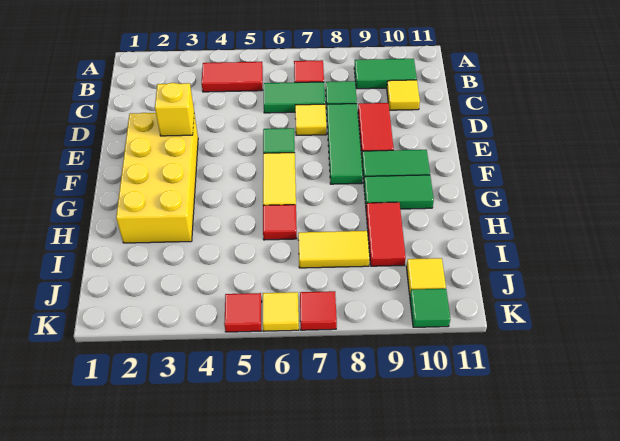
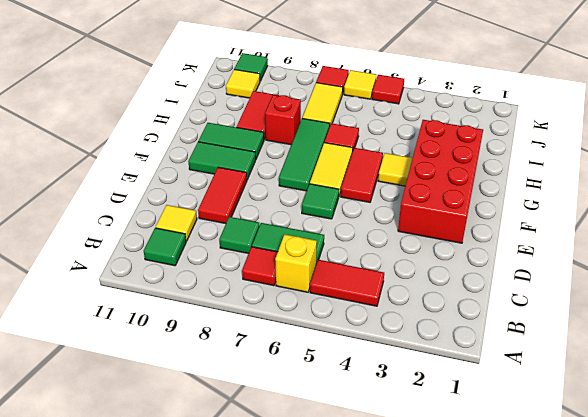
green 1x2 tile [354,59,417,89] -> green 1x1 tile [144,228,186,266]
yellow 1x1 tile [295,104,326,135] -> yellow 1x1 tile moved to [378,153,413,186]
green 1x3 tile [327,104,363,184] -> green 1x3 tile moved to [279,118,330,191]
yellow 2x4 brick [116,113,198,243] -> red 2x4 brick [398,120,483,243]
yellow 1x1 brick [155,83,194,136] -> yellow 1x1 brick moved to [275,234,317,292]
none -> red 1x2 tile [341,148,383,202]
none -> red 1x1 brick [265,95,301,145]
yellow 1x2 tile [298,231,370,268] -> yellow 1x2 tile turned to [303,83,343,125]

